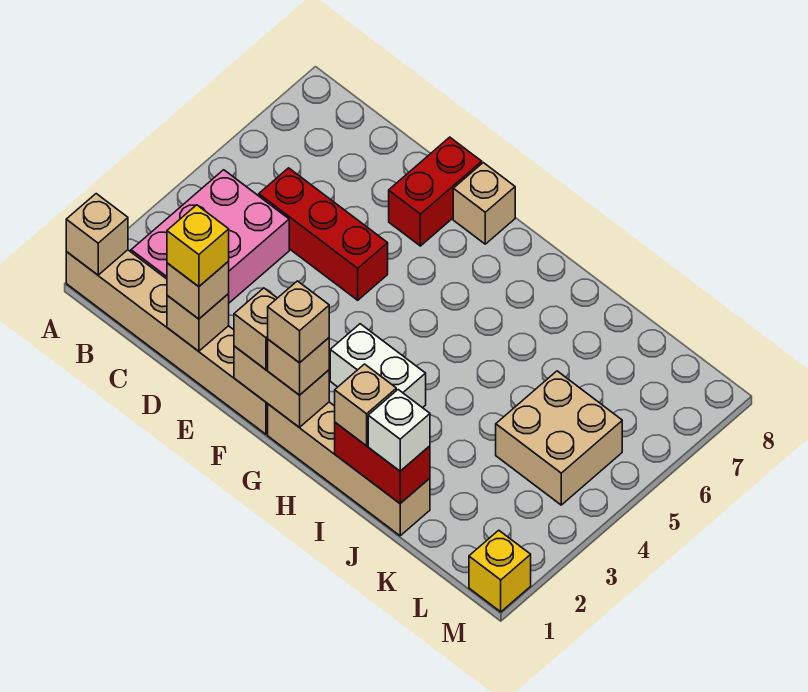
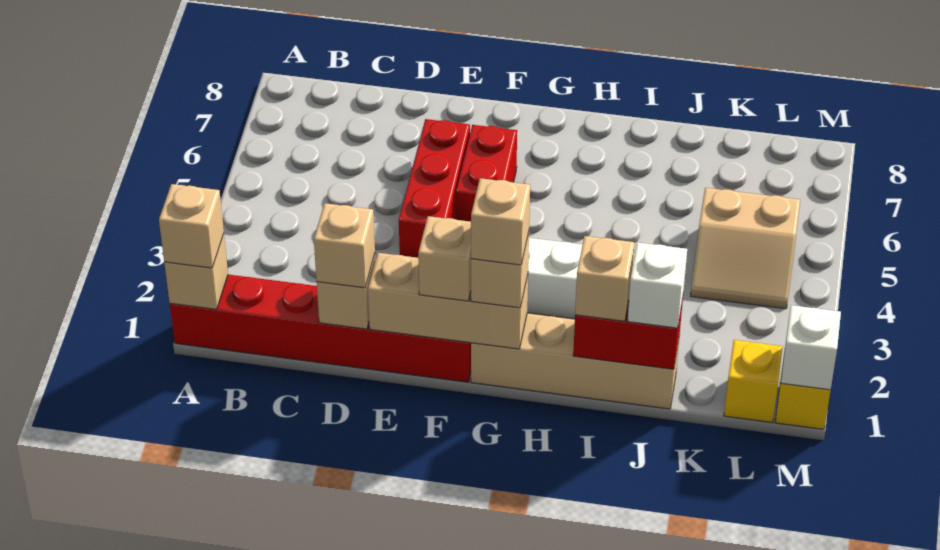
tan 1x6 brick [66,250,268,434] -> red 1x6 brick [170,275,471,382]
pink 2x3 brick [131,170,289,303] -> none
red 1x3 brick [259,168,388,300] -> red 1x3 brick turned to [399,119,470,258]
yellow 1x1 brick [167,205,229,287] -> yellow 1x1 brick moved to [724,340,783,423]
red 1x2 brick [389,137,482,246] -> red 1x2 brick moved to [456,125,517,222]
tan 1x2 brick [234,346,329,427] -> tan 1x3 brick [368,253,528,349]
tan 1x1 brick [453,163,515,244] -> tan 1x1 brick moved to [159,184,224,268]
tan 2x2 brick [496,371,622,505] -> tan 2x2 slope [691,188,800,309]
none -> white 1x1 brick [781,305,841,390]

